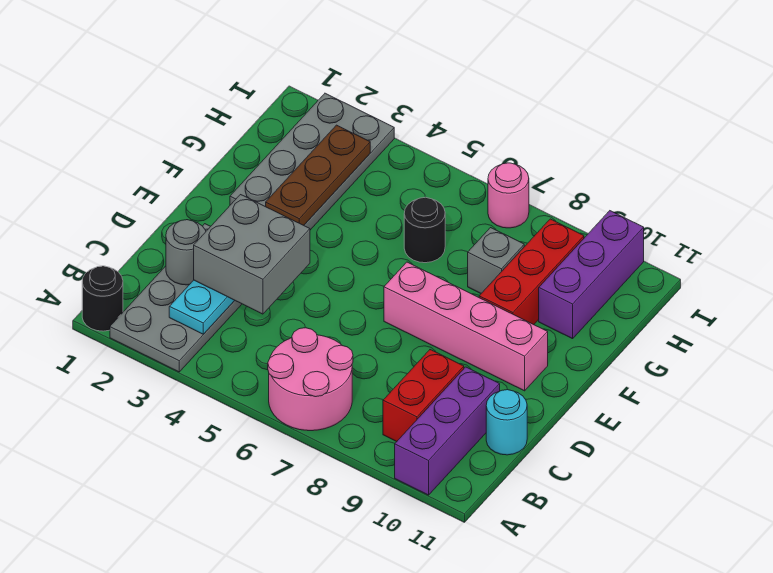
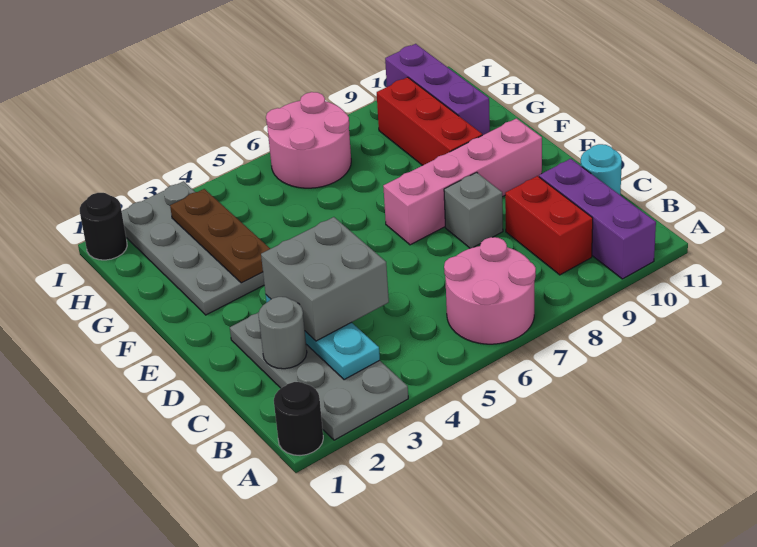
black 1x1 round brick [404,197,445,263] -> black 1x1 round brick moved to [80,193,127,260]
grey 1x1 brick [468,228,524,293] -> grey 1x1 brick moved to [444,172,503,248]
pink 1x1 round brick [488,163,529,228] -> pink 2x2 round brick [266,92,351,188]

